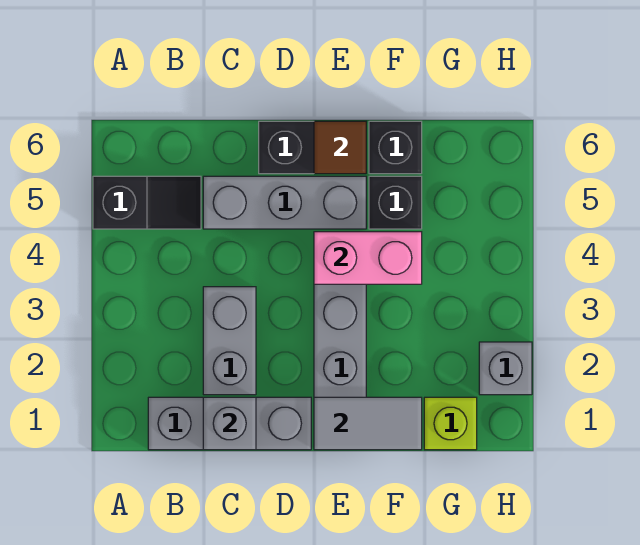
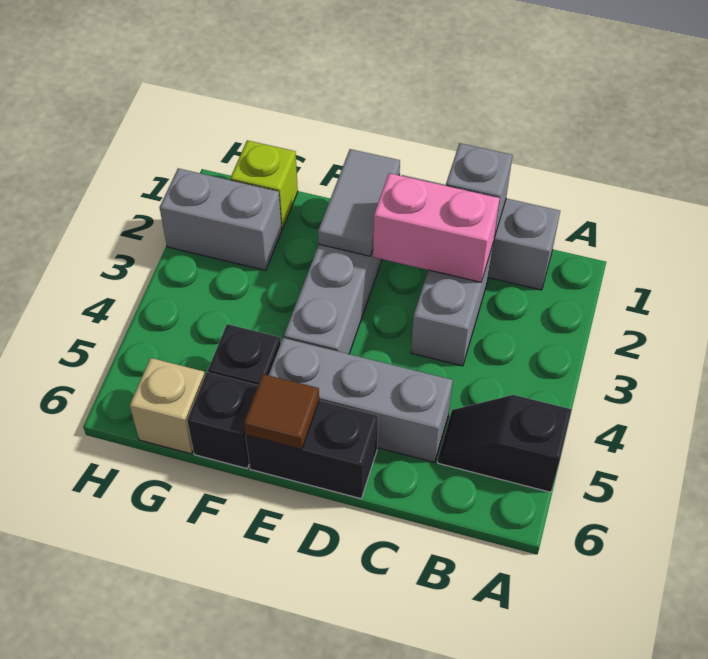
grey 1x2 tile [314,397,422,450] -> grey 1x2 tile turned to [318,149,400,256]
pink 1x2 brick [314,232,422,284] -> pink 1x2 brick moved to [373,173,500,282]
none -> tan 1x1 brick [130,358,205,454]
grey 1x1 brick [479,342,532,395] -> grey 1x2 brick [160,168,282,271]

